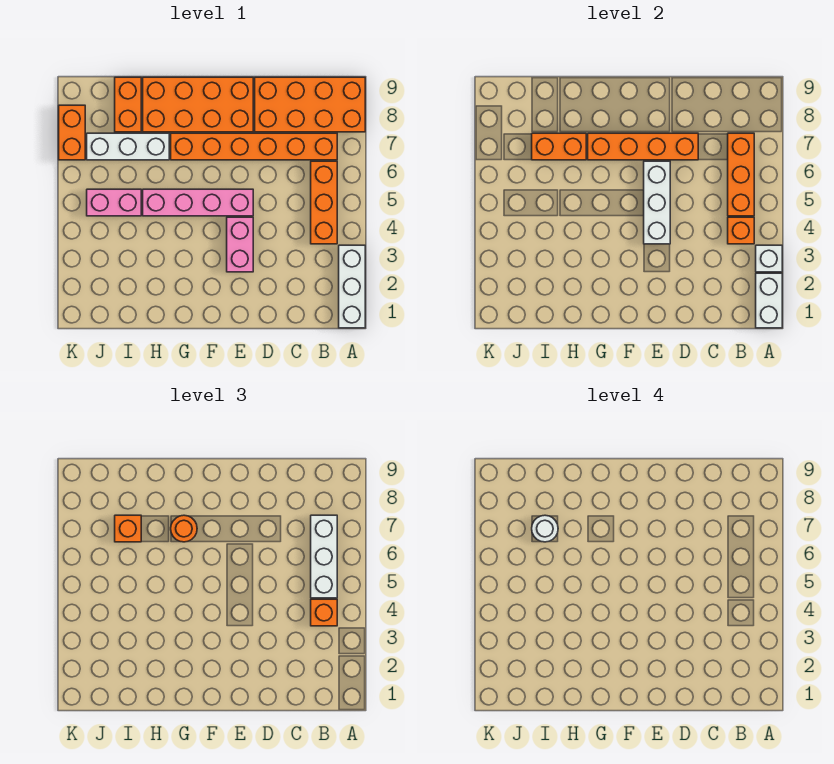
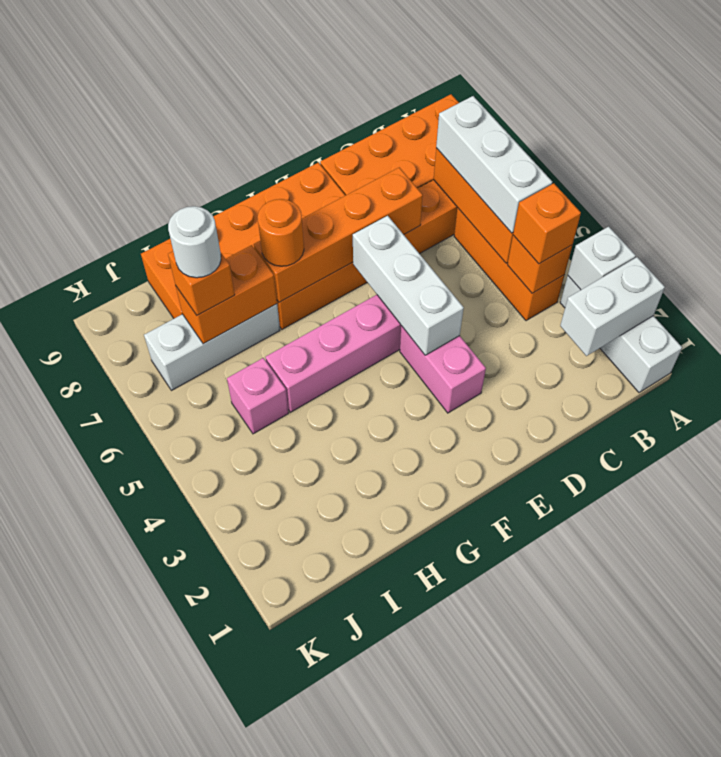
white 1x2 brick [756,273,782,328] -> white 1x2 brick turned to [560,257,665,356]
pink 1x2 brick [87,189,141,216] -> pink 1x1 brick [227,358,289,434]
orange 1x2 brick [59,105,85,160] -> none

